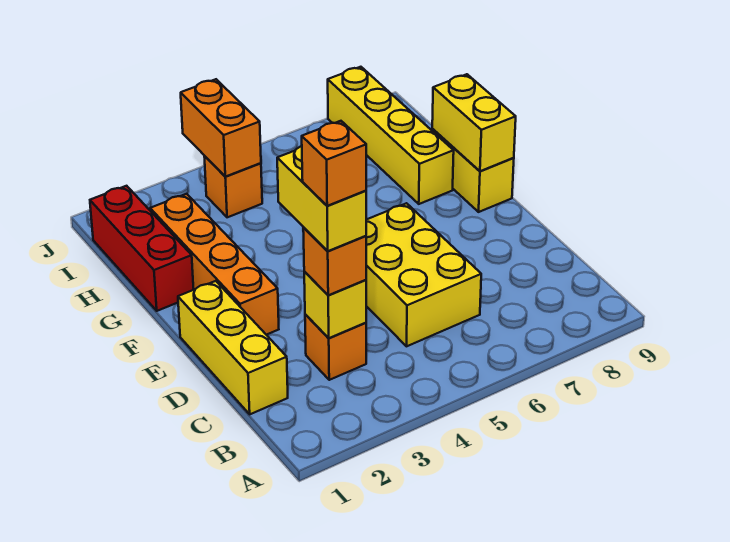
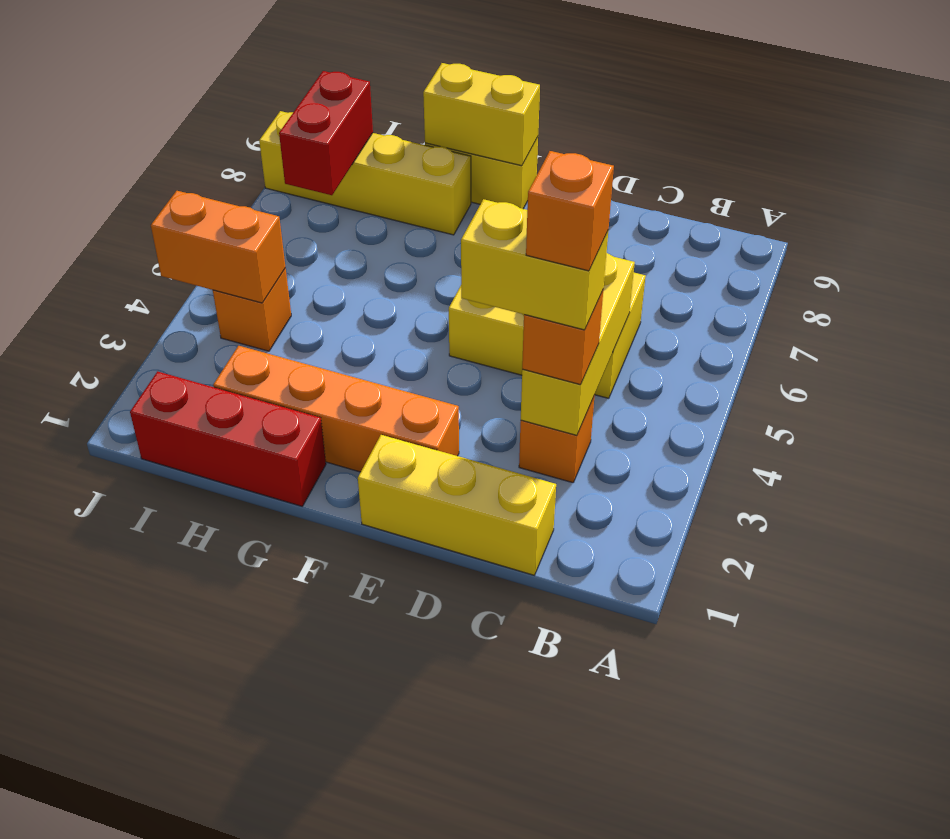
yellow 1x1 brick [304,272,366,338] -> yellow 1x3 brick [521,253,635,435]
none -> red 1x2 brick [279,71,373,195]

